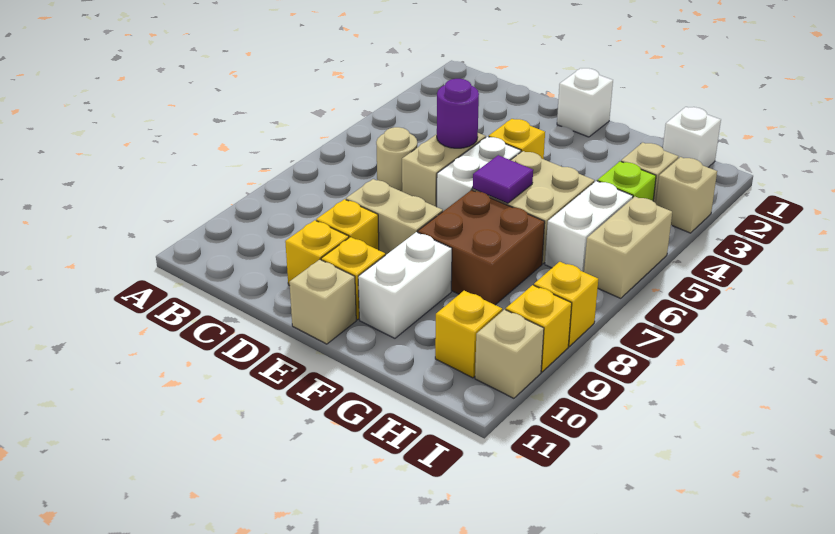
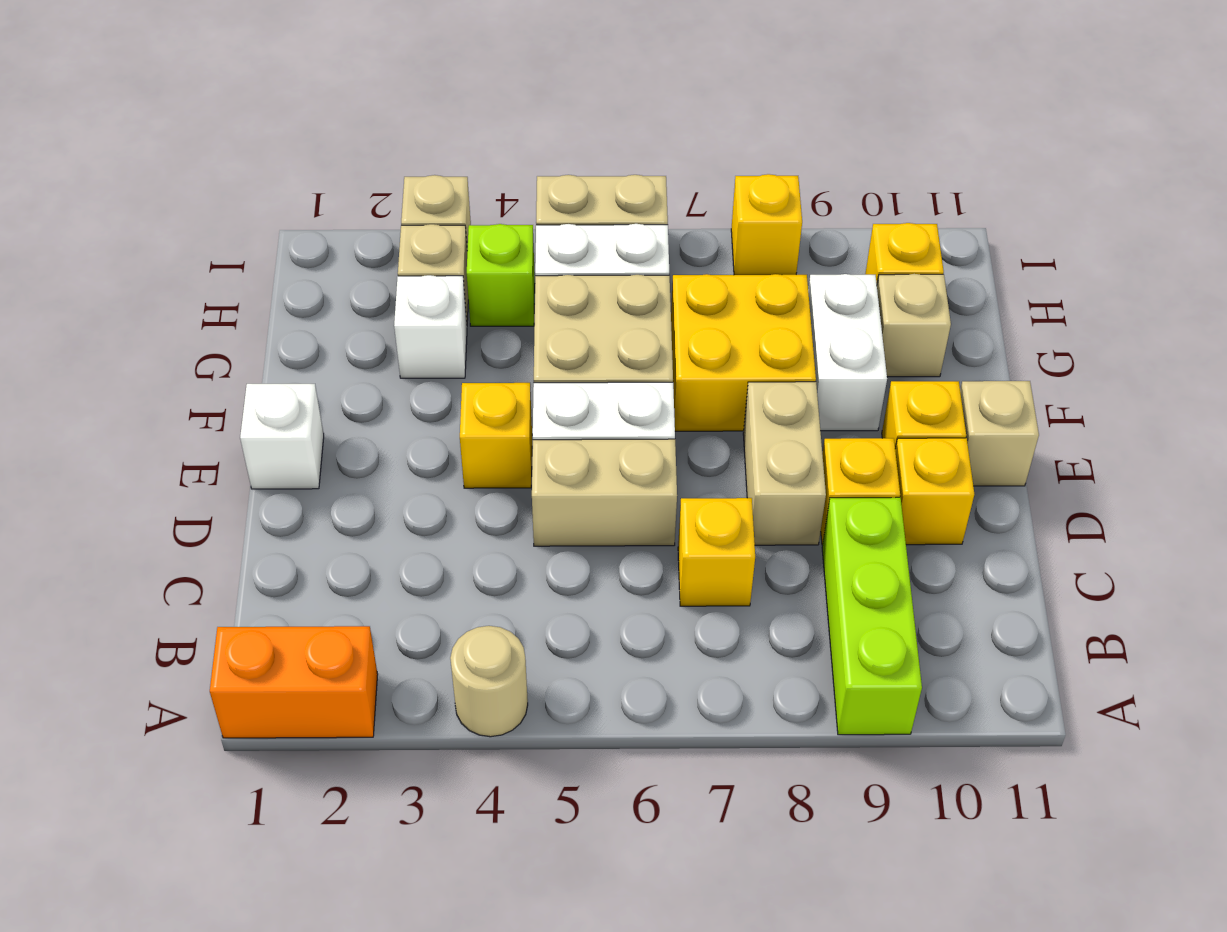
none -> orange 1x2 brick [210,626,378,738]
none -> lime 1x3 brick [822,497,922,735]
tan 1x1 round brick [376,127,417,191] -> tan 1x1 round brick moved to [450,626,528,737]
purple 1x1 round brick [437,79,479,148] -> none
purple 1x1 tile [473,155,533,203] -> none
brown 2x2 brick [418,190,545,305] -> yellow 2x2 brick [671,274,816,431]
white 1x2 brick [358,232,452,338] -> white 1x2 brick turned to [808,274,887,431]
white 1x1 brick [663,107,721,167] -> white 1x1 brick moved to [394,275,467,378]
yellow 1x1 brick [506,285,572,372] -> yellow 1x1 brick moved to [678,498,755,606]
tan 1x1 brick [475,310,544,398] -> tan 1x1 brick moved to [877,274,951,377]

